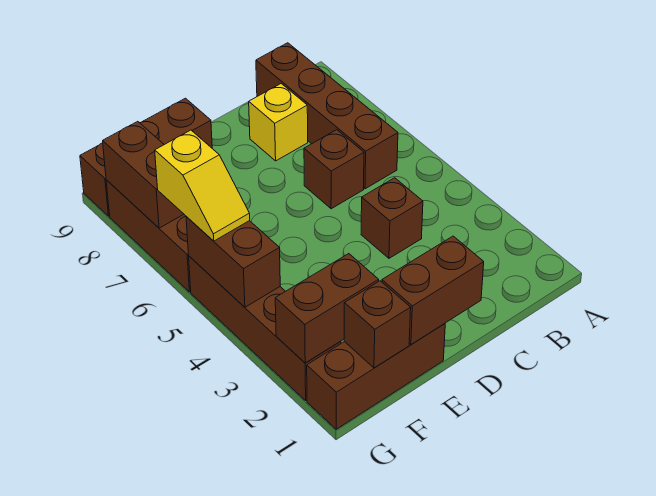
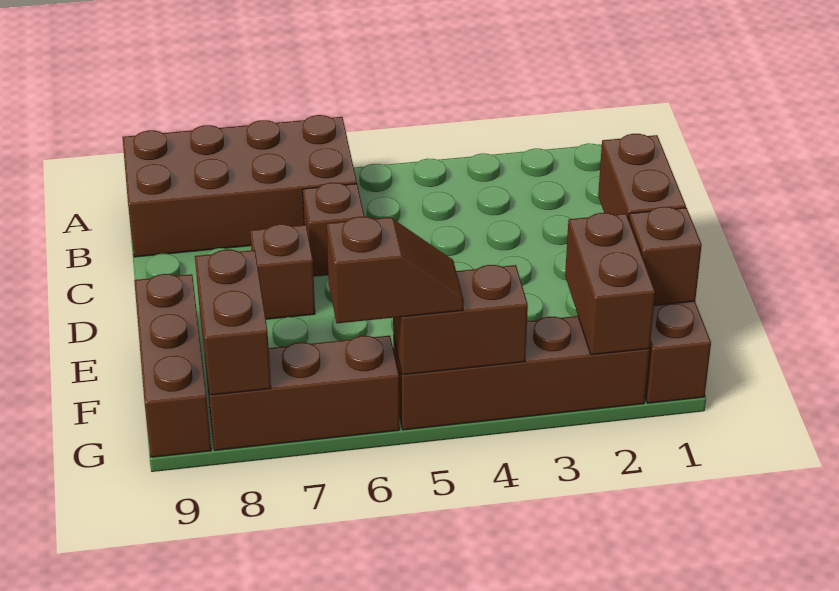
brown 1x4 brick [256,43,398,189] -> brown 2x4 brick [122,115,357,257]
brown 1x1 brick [361,178,423,258] -> brown 1x1 brick moved to [250,224,315,319]
yellow 1x1 brick [249,84,308,161] -> none
yellow 1x2 slope [155,130,250,241] -> brown 1x2 slope [327,217,464,323]
brown 1x2 brick [103,121,184,228] -> brown 1x2 brick turned to [195,250,271,395]

